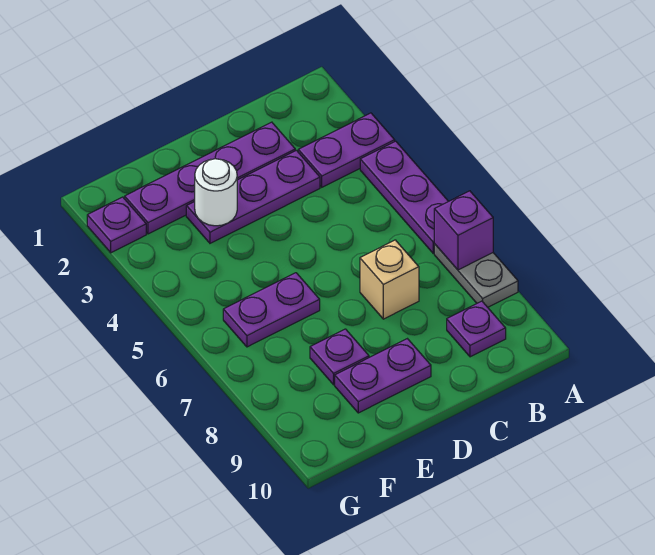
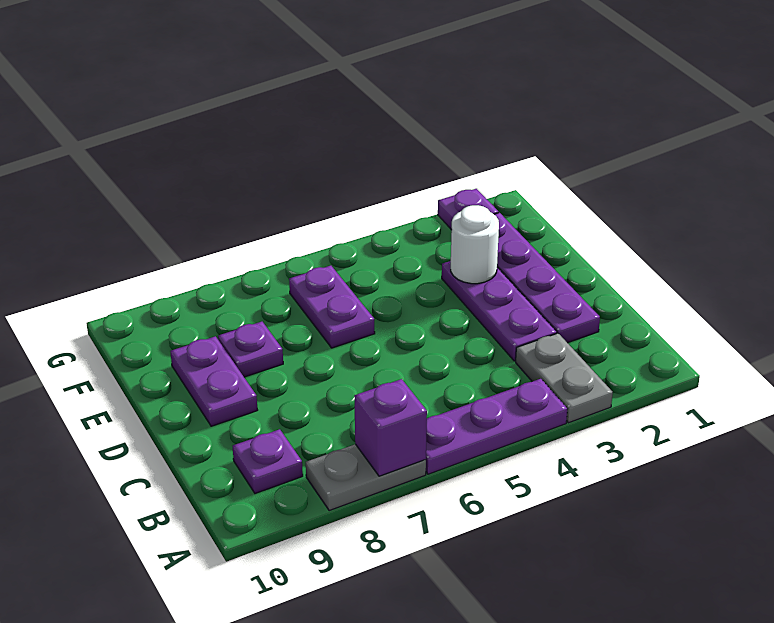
purple 1x2 plate [298,113,395,187] -> grey 1x2 plate [516,333,613,423]
tan 1x1 brick [360,240,419,319] -> none

